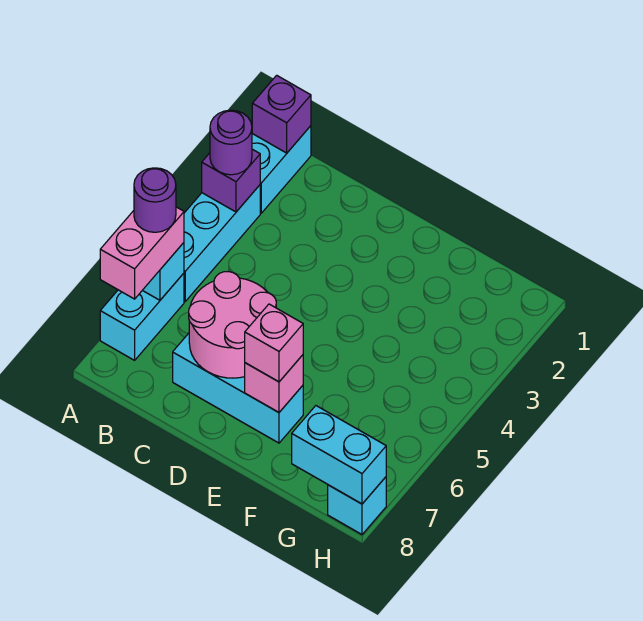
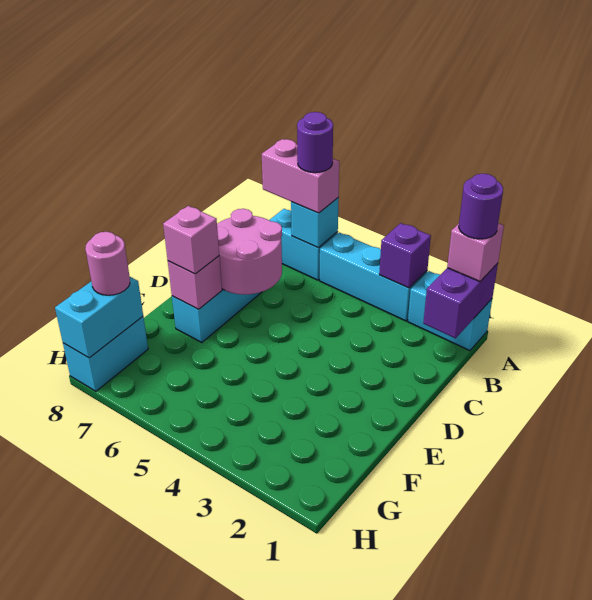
purple 1x1 brick [252,75,311,153] -> purple 1x2 brick [423,263,498,338]
none -> pink 1x1 brick [447,223,504,281]
purple 1x1 round brick [210,110,252,175] -> purple 1x1 round brick moved to [459,174,503,239]
none -> pink 1x1 round brick [85,232,130,295]
cyan 1x1 brick [328,477,386,534] -> cyan 1x2 brick [63,317,148,391]

